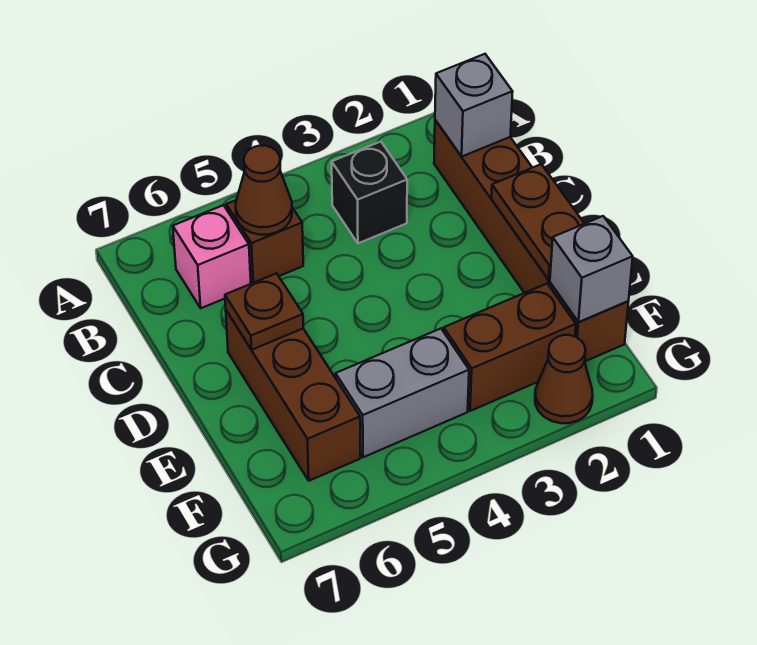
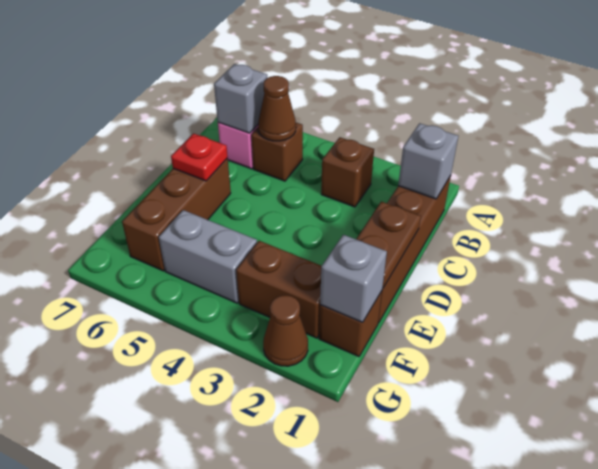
black 1x1 brick [332,142,407,243] -> brown 1x1 brick [321,137,374,207]
none -> grey 1x1 brick [214,64,267,133]
brown 1x1 plate [225,273,303,350] -> red 1x1 plate [171,134,228,181]

